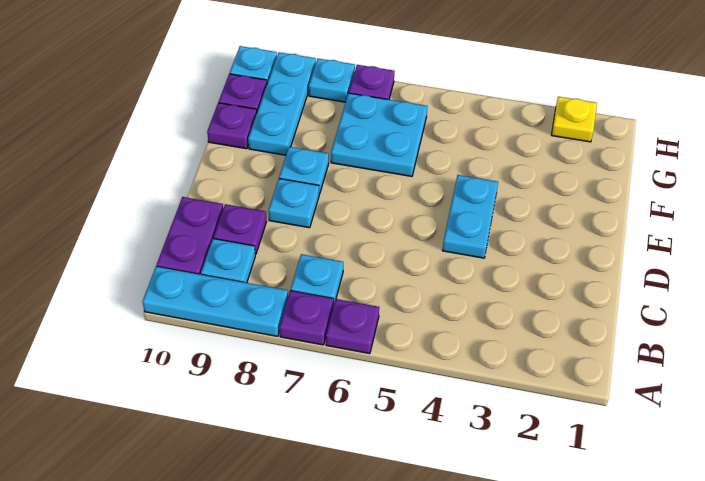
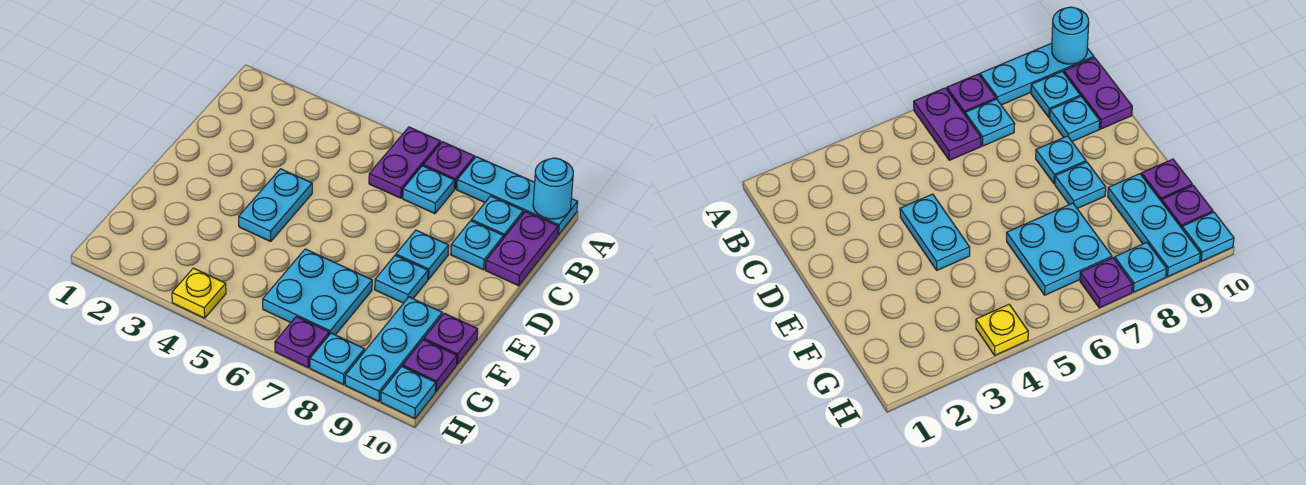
purple 1x1 plate [326,299,379,354] -> purple 1x2 plate [369,127,441,198]
none -> cyan 1x1 round brick [533,158,573,219]
purple 1x1 plate [213,204,267,255] -> cyan 1x1 plate [451,221,504,270]
yellow 1x1 plate [552,97,597,142] -> yellow 1x1 plate moved to [172,268,226,318]

